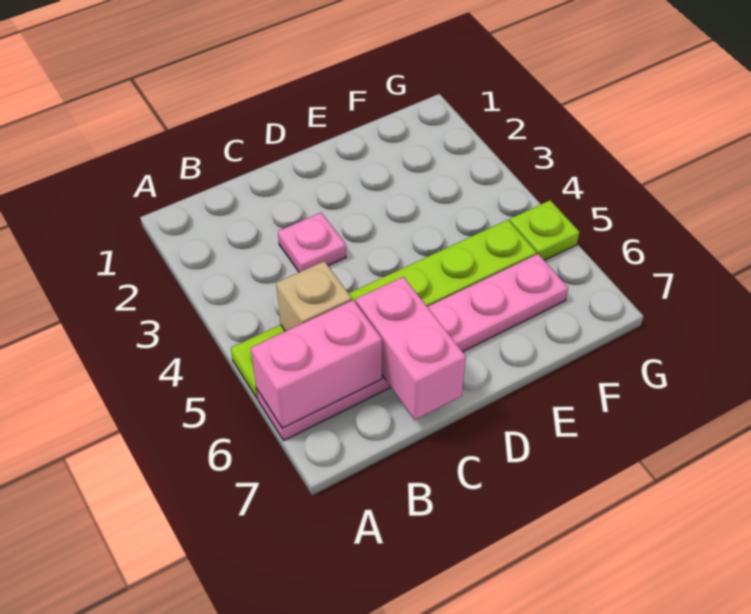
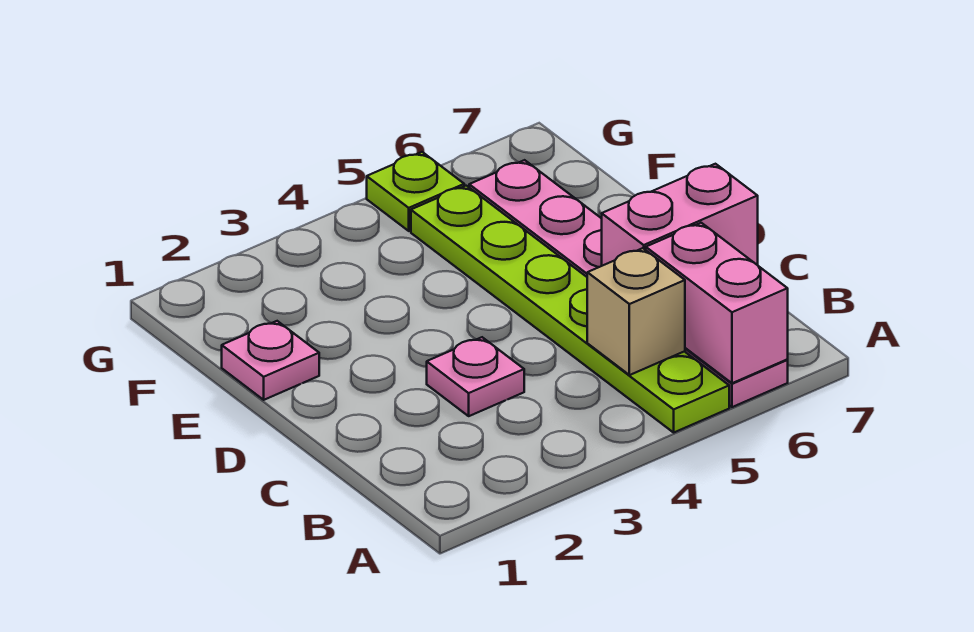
none -> pink 1x1 plate [222,321,319,400]

